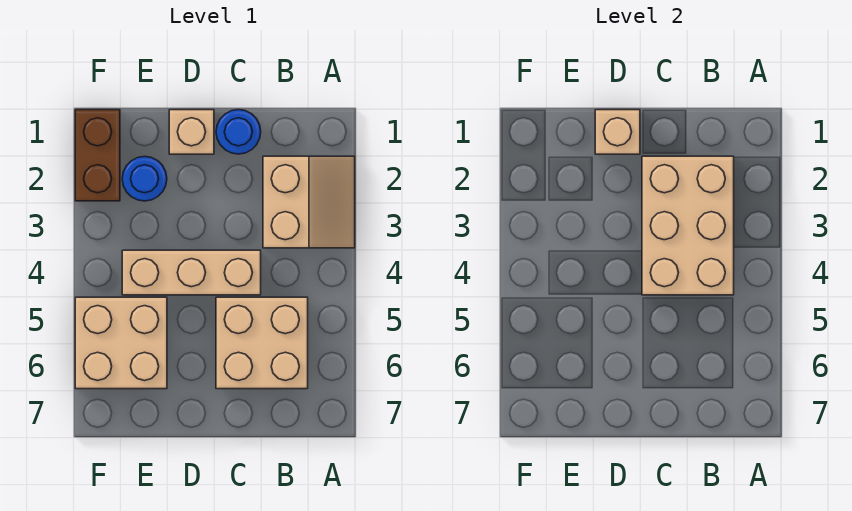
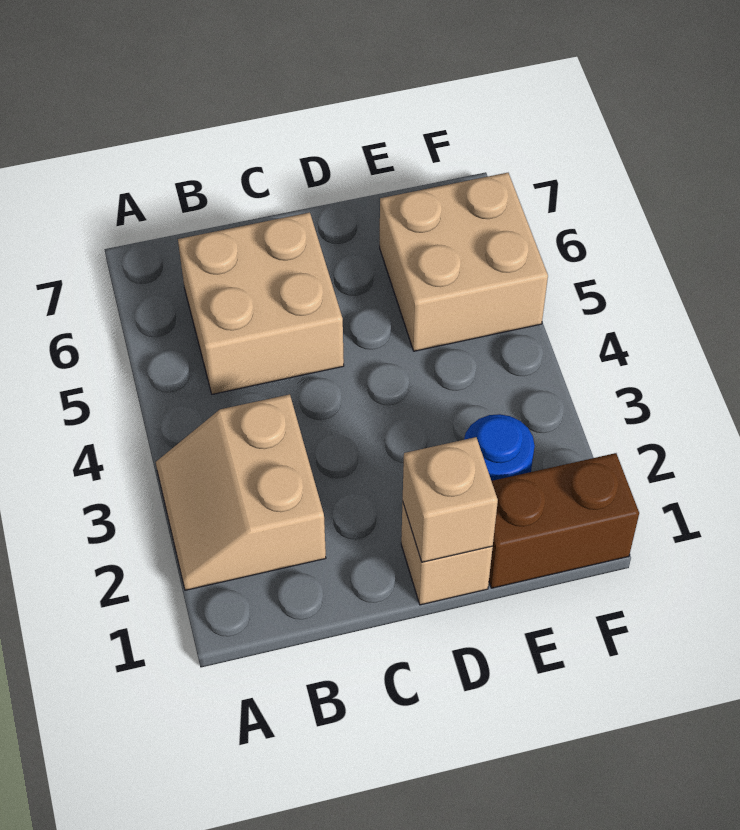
tan 2x3 brick [642,156,734,295] -> none
blue 1x1 round brick [216,110,261,154] -> none
tan 1x3 brick [122,250,261,295] -> none
brown 1x2 brick [75,110,120,201] -> brown 1x2 brick turned to [489,453,639,588]

